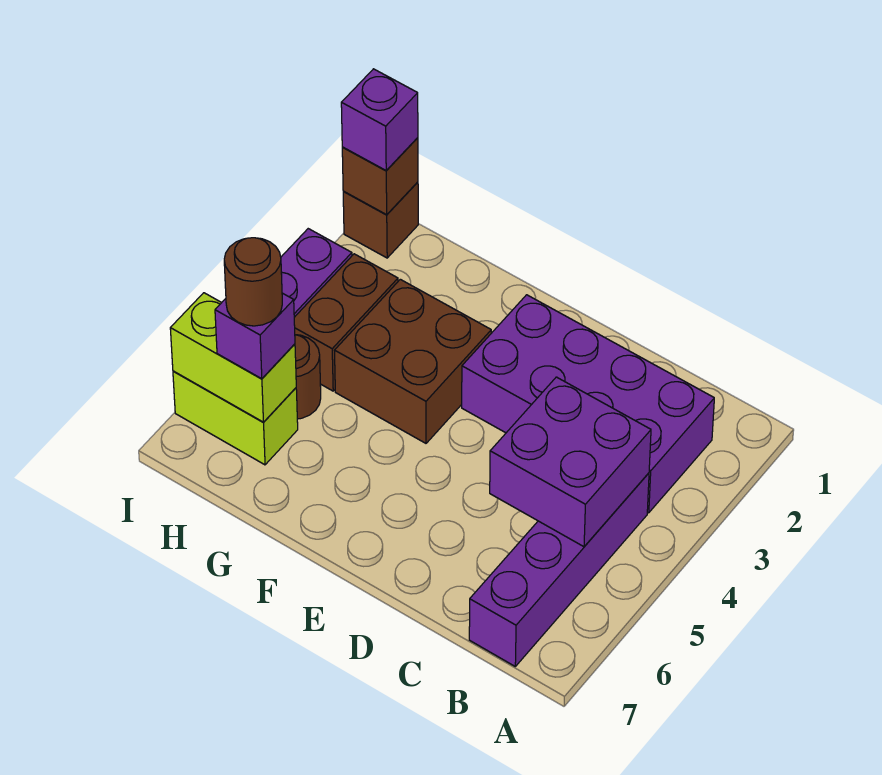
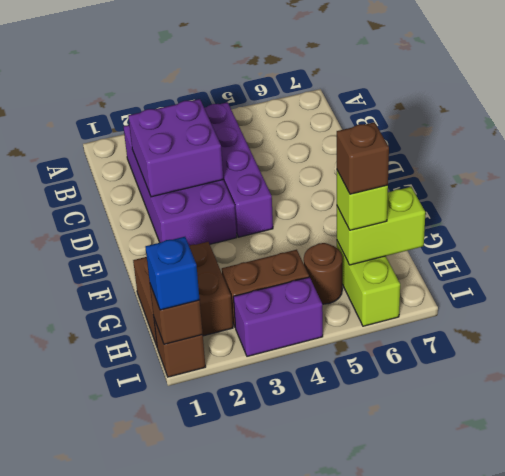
purple 1x4 brick [469,473,649,666] -> purple 1x4 brick turned to [204,102,273,237]
purple 2x2 brick [490,377,651,547] -> purple 2x2 brick moved to [128,99,223,197]
brown 2x2 brick [334,279,491,443] -> brown 2x2 brick moved to [133,242,233,346]
lime 1x2 brick [170,293,296,422] -> lime 1x2 brick turned to [337,187,425,265]
purple 1x1 brick [215,293,295,379] -> lime 1x1 brick [337,171,388,230]
brown 1x1 round brick [224,238,282,326] -> brown 1x1 brick [337,122,389,194]
purple 1x1 brick [341,69,418,171] -> blue 1x1 brick [145,237,200,310]

